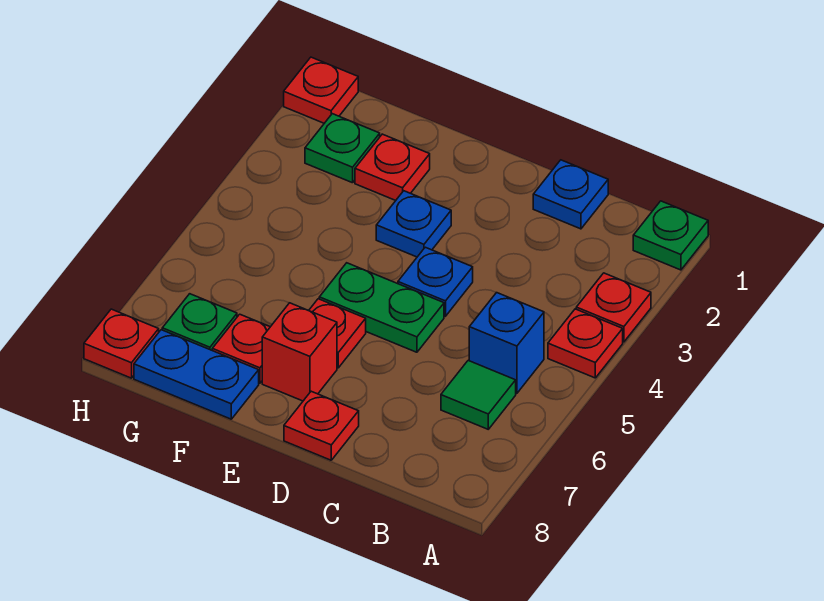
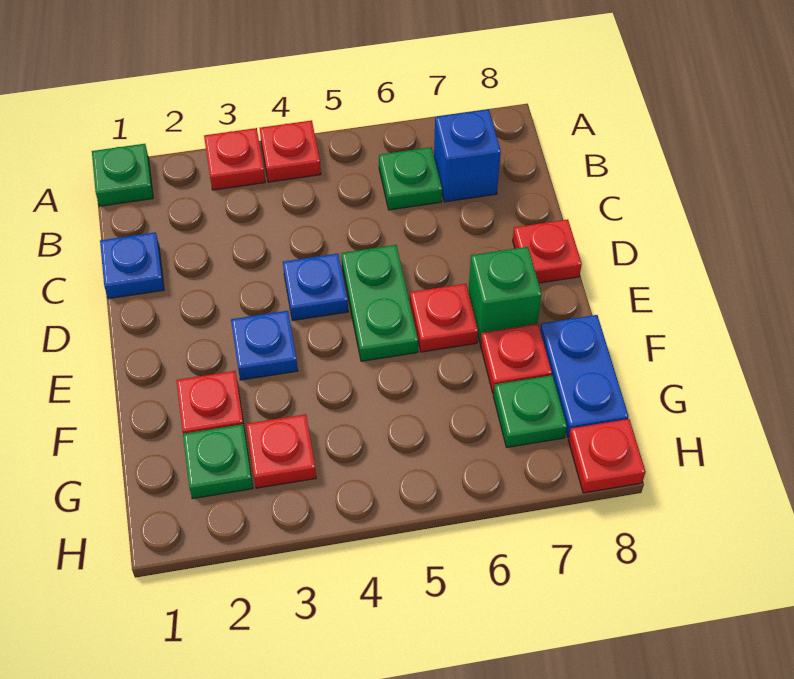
blue 1x1 brick [469,293,544,393] -> blue 1x1 brick moved to [434,109,501,202]
green 1x1 tile [441,361,516,429] -> green 1x1 plate [379,147,442,210]
red 1x1 brick [262,303,337,401] -> green 1x1 brick [468,247,542,343]
red 1x1 plate [284,57,358,123] -> red 1x1 plate moved to [246,414,316,488]

